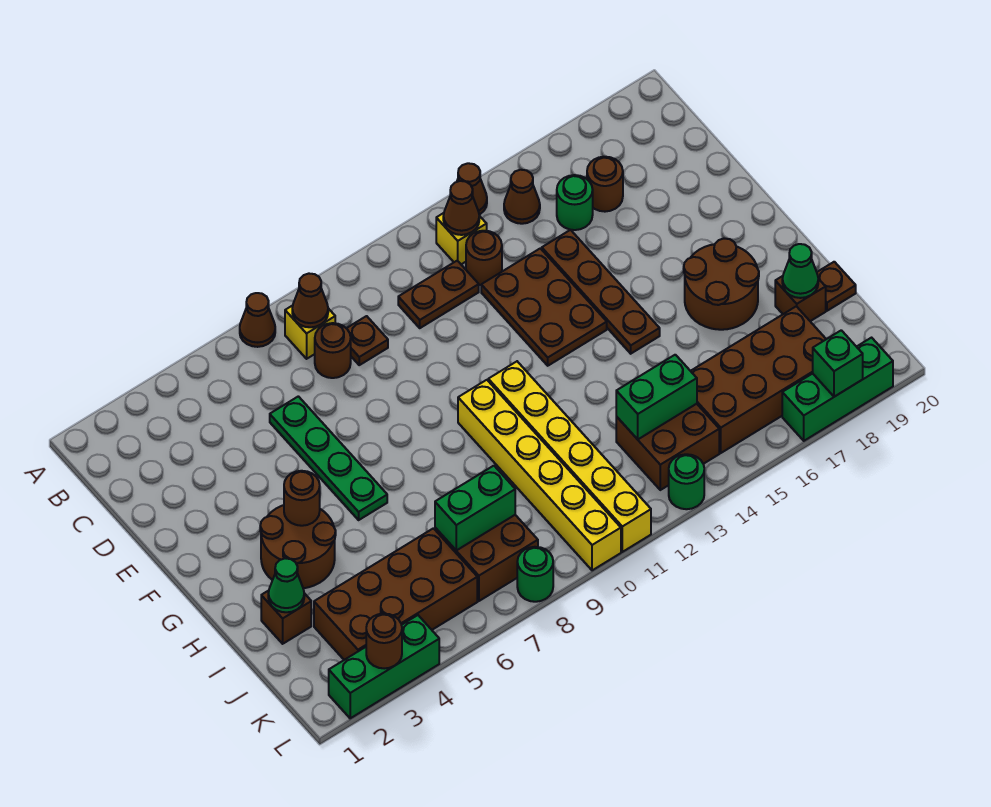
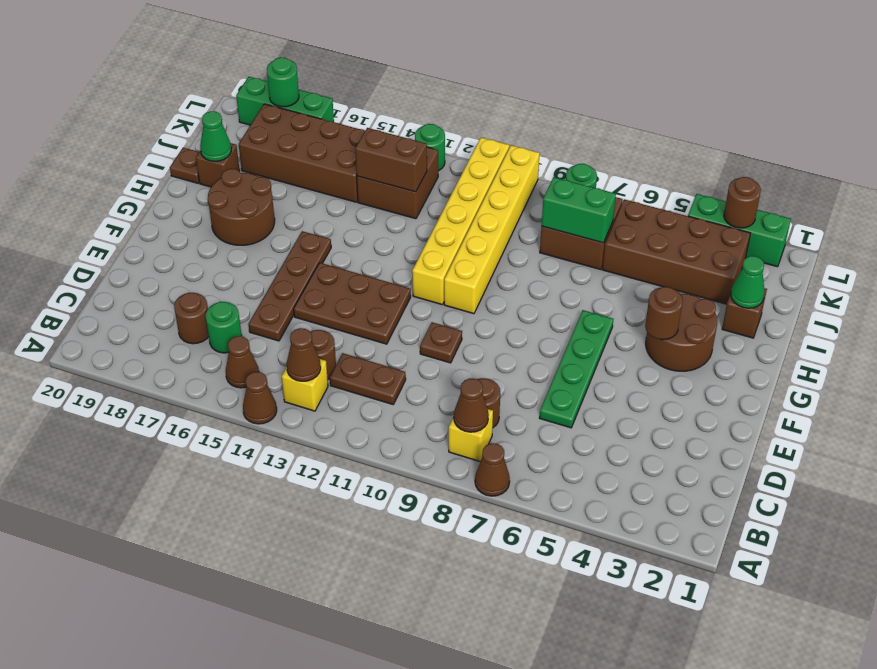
brown 1x1 plate [347,316,388,365] -> brown 1x1 plate moved to [420,322,462,363]
brown 2x3 plate [481,248,607,366] -> brown 2x3 plate turned to [294,263,411,344]
green 1x2 brick [616,355,697,439] -> brown 1x2 brick [355,128,427,192]
green 1x1 brick [813,330,863,397] -> green 1x1 round brick [267,57,299,107]

